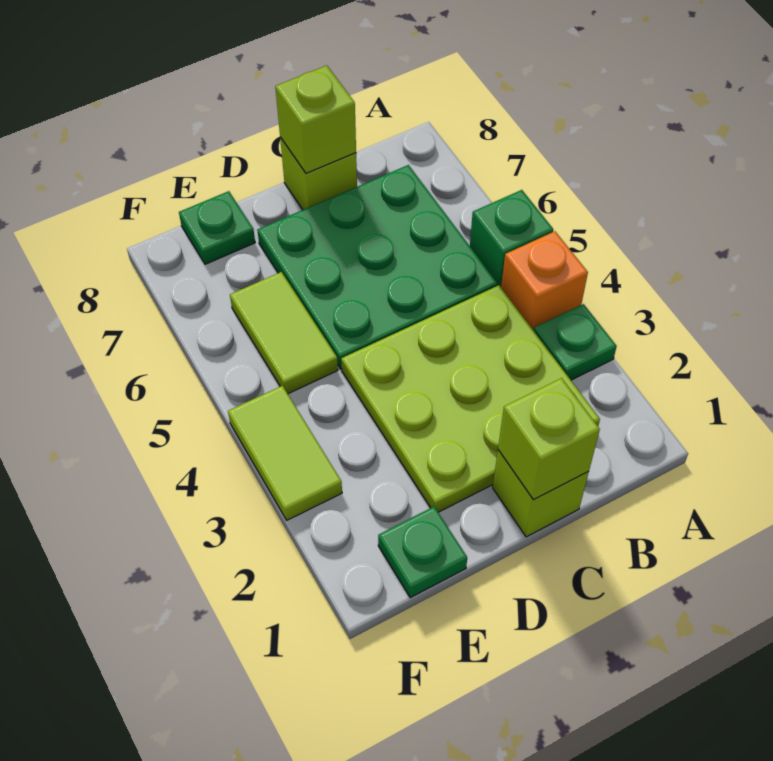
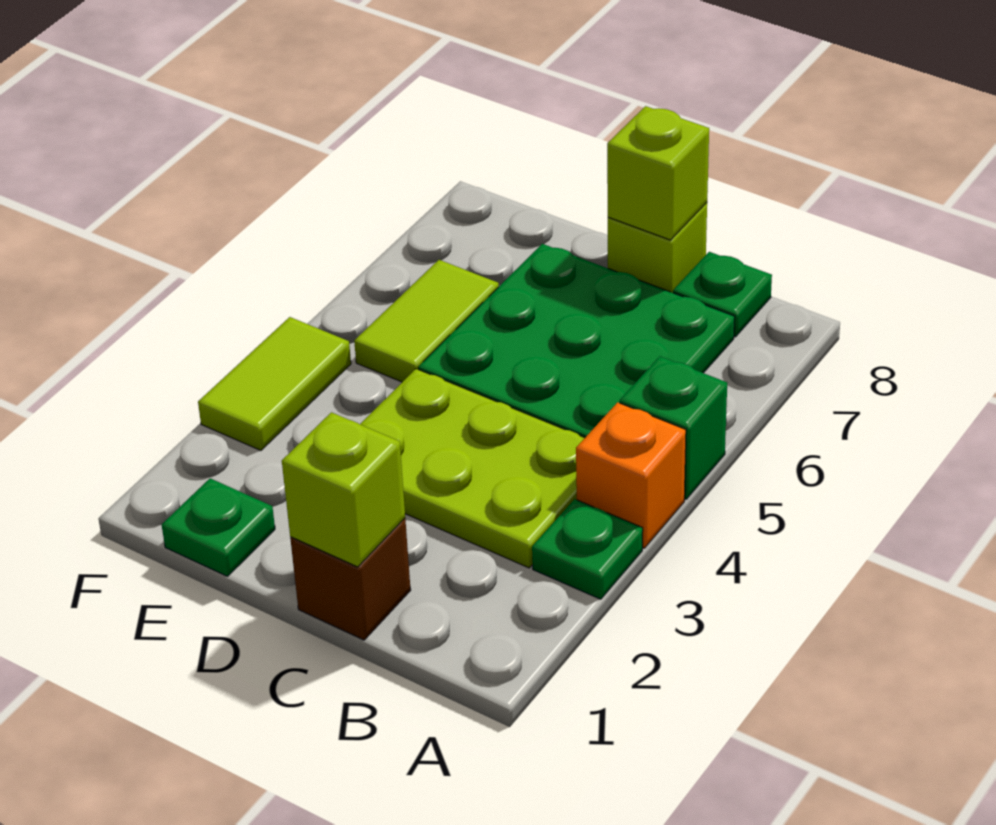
lime 3x3 plate [341,285,600,512] -> lime 2x3 plate [360,369,584,568]
lime 1x1 brick [493,450,589,537] -> brown 1x1 brick [290,518,411,640]
green 1x1 plate [179,191,255,264] -> green 1x1 plate moved to [673,252,772,337]

